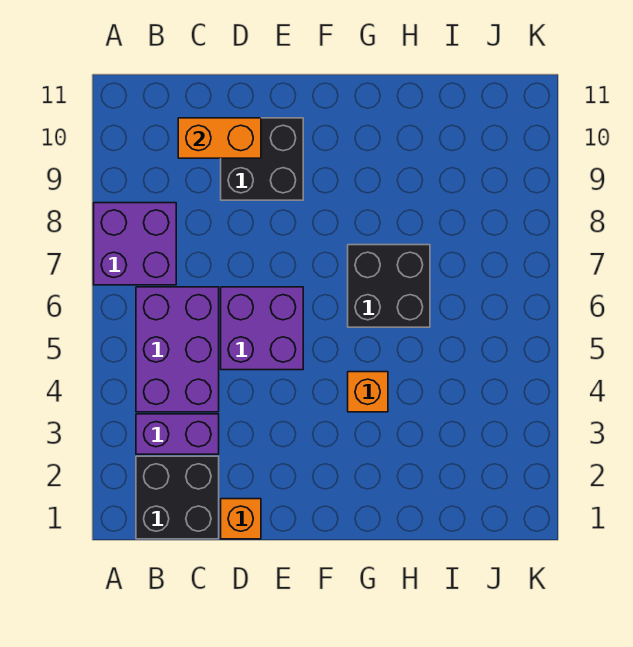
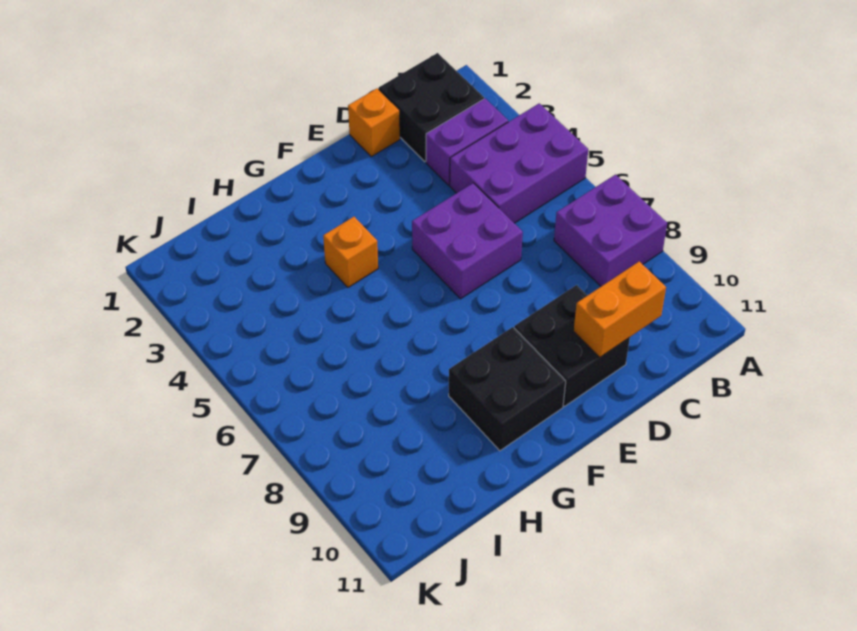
purple 2x3 brick [136,287,219,412] -> purple 2x3 brick turned to [450,103,588,223]
black 2x2 brick [348,245,430,327] -> black 2x2 brick moved to [449,327,566,451]

